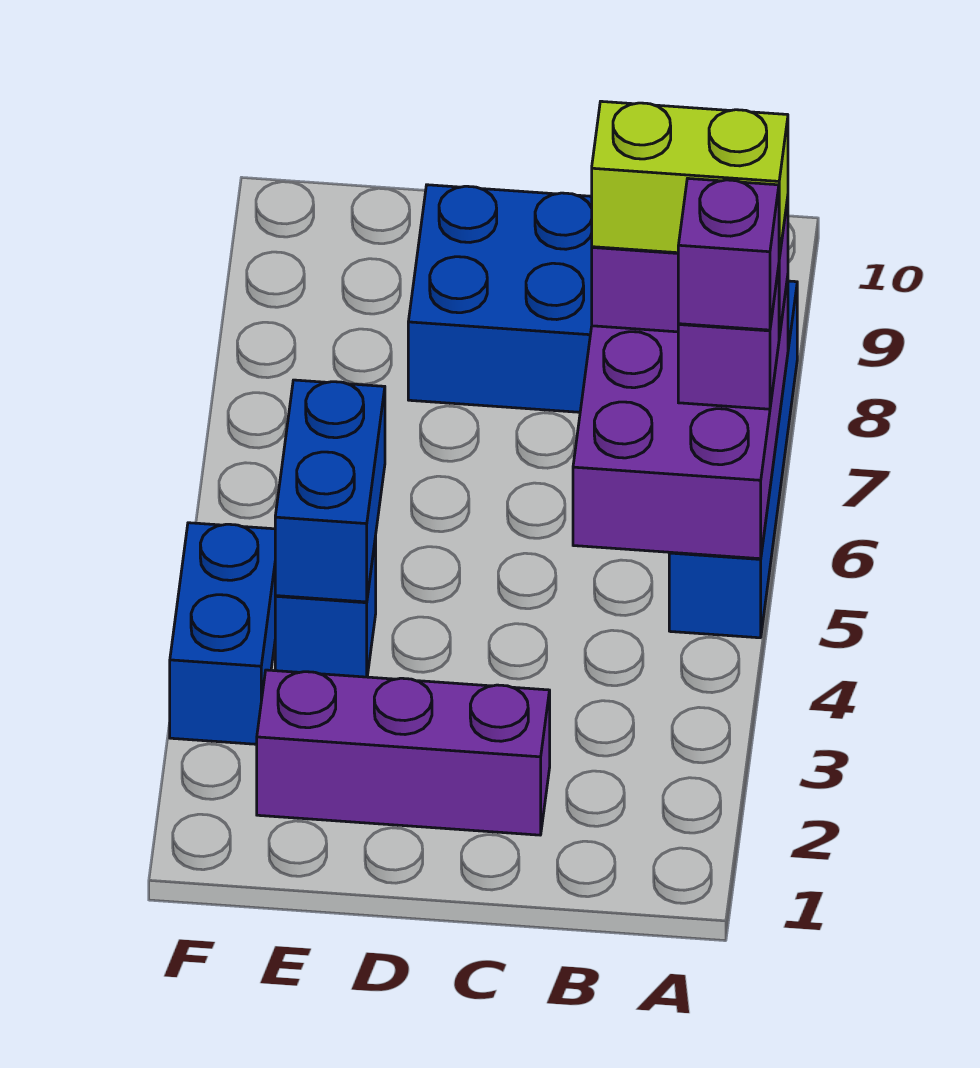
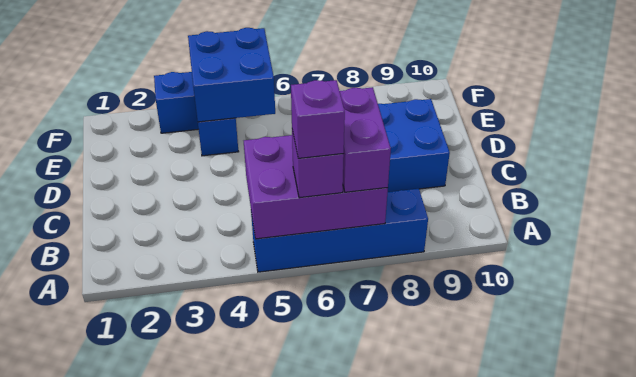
lime 1x2 brick [592,101,788,258] -> none
purple 1x3 brick [257,670,550,835] -> none
blue 1x2 brick [275,380,385,602] -> blue 2x2 brick [188,28,275,122]

